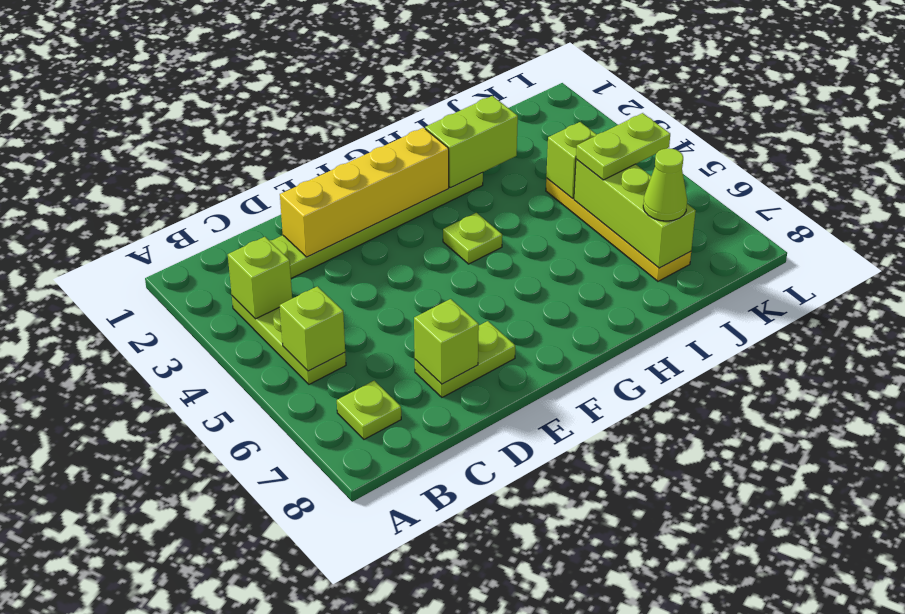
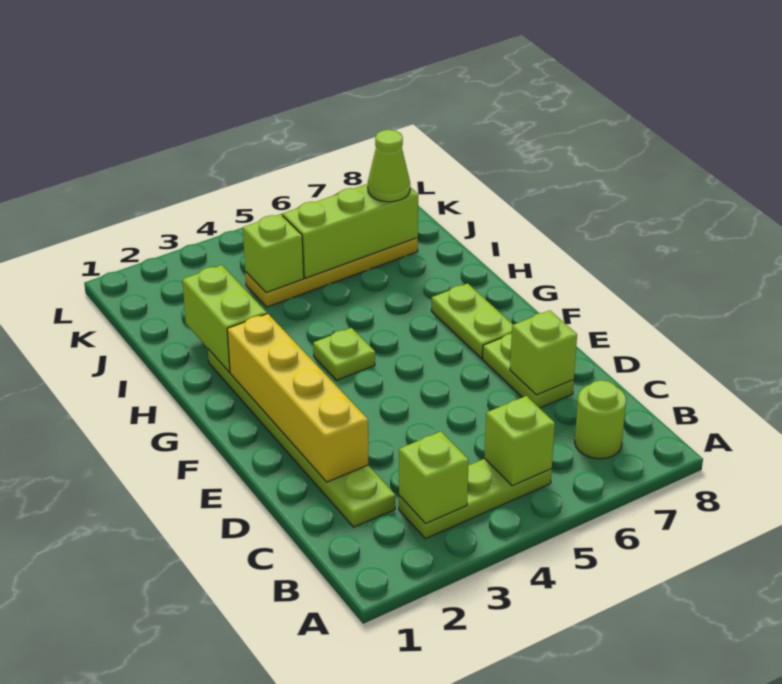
lime 1x1 plate [337,381,401,439] -> lime 1x1 round brick [575,380,626,459]
lime 1x2 plate [576,113,670,180] -> lime 1x2 plate moved to [431,284,513,358]

